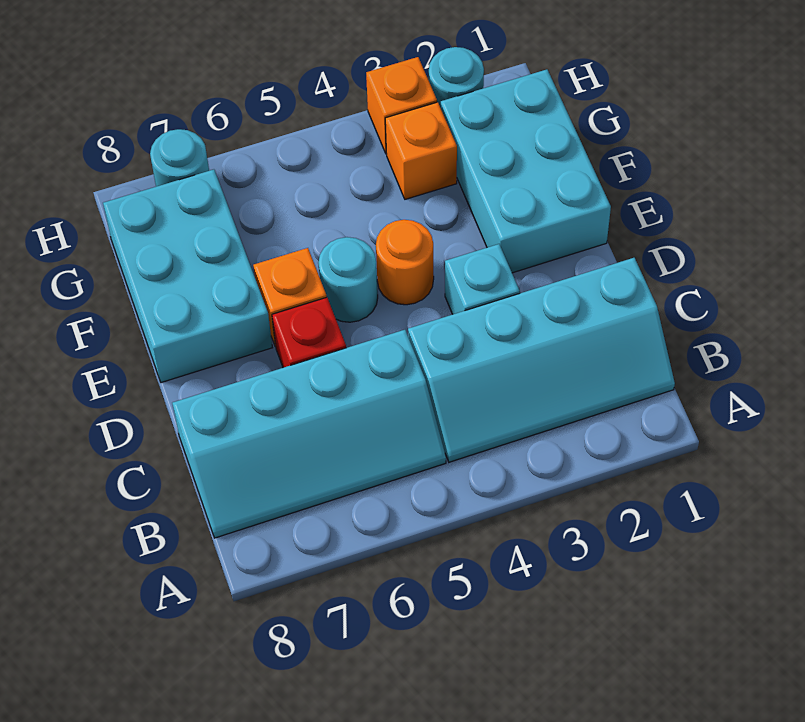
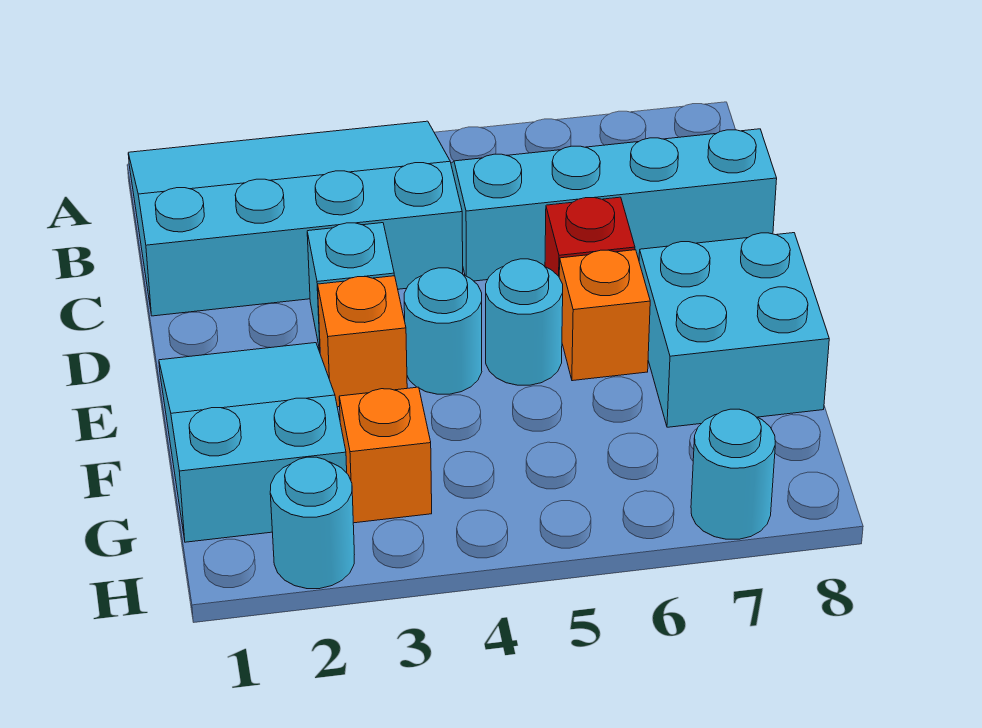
cyan 2x4 slope [408,258,675,462] -> cyan 3x4 slope [128,121,463,316]
cyan 2x3 brick [441,69,611,273] -> cyan 2x3 slope [159,343,347,542]
orange 1x1 round brick [376,220,434,305] -> cyan 1x1 round brick [404,268,482,394]
cyan 2x3 brick [103,169,272,383] -> cyan 2x2 brick [639,233,829,427]
orange 1x1 brick [366,57,437,153] -> orange 1x1 brick moved to [318,276,407,407]

